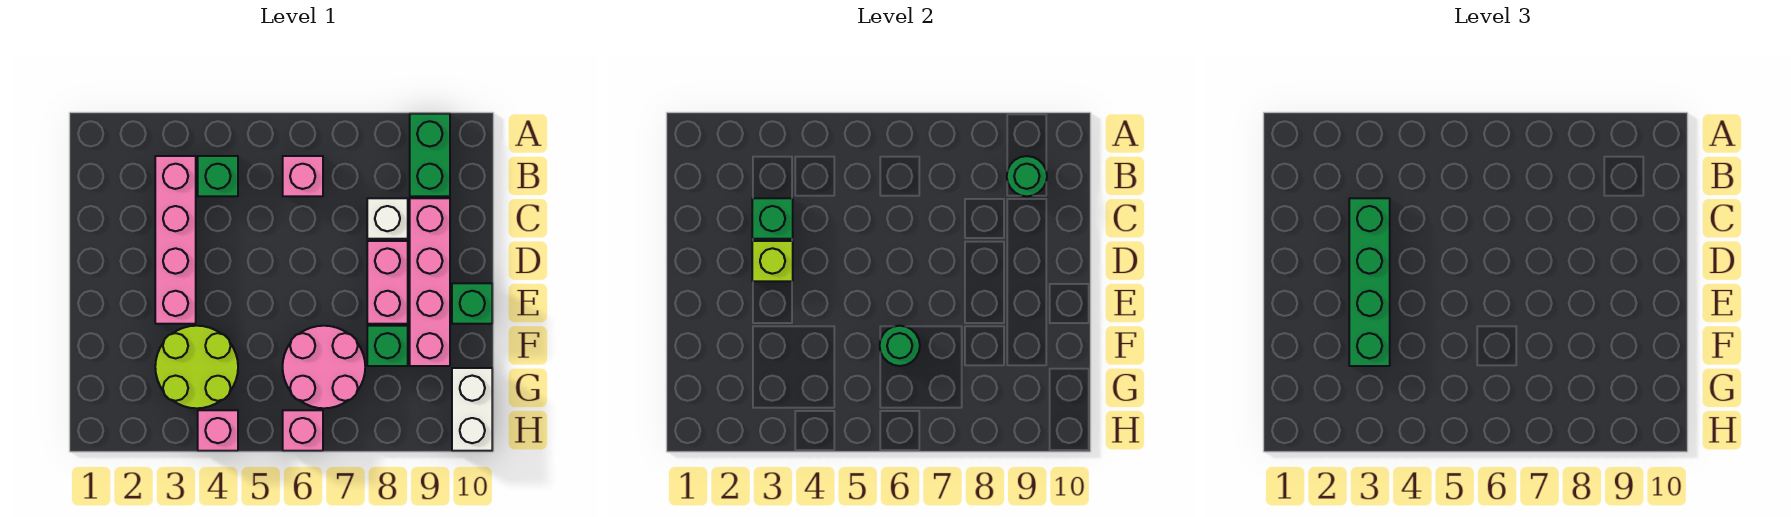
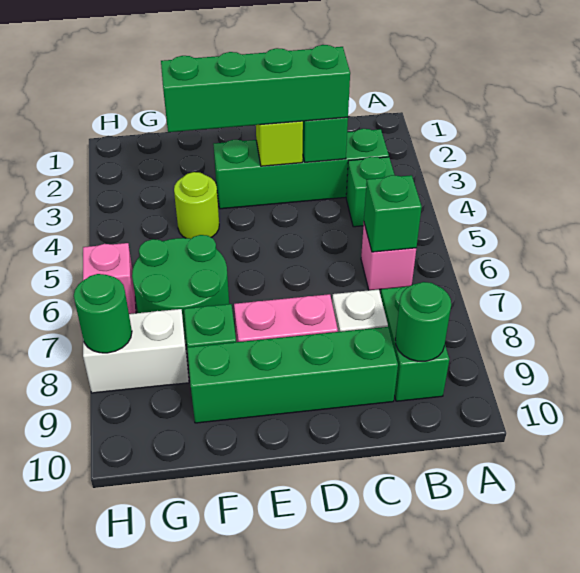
green 1x2 brick [410,114,450,196] -> green 1x2 brick turned to [381,286,449,401]
pink 1x4 brick [155,156,196,324] -> green 1x4 brick [213,129,389,209]
pink 1x4 brick [410,198,450,366] -> green 1x4 brick [187,327,398,423]
green 1x1 brick [452,283,492,324] -> green 1x1 brick moved to [364,175,422,252]
lime 2x2 round brick [155,326,238,408] -> lime 1x1 round brick [174,172,219,239]
pink 2x2 round brick [283,326,365,408] -> green 2x2 round brick [132,235,229,345]
green 1x1 round brick [880,326,920,366] -> green 1x1 round brick moved to [74,274,132,353]
white 1x2 brick [452,368,492,451] -> white 1x2 brick moved to [83,309,189,393]
pink 1x1 brick [198,410,238,451] -> none

